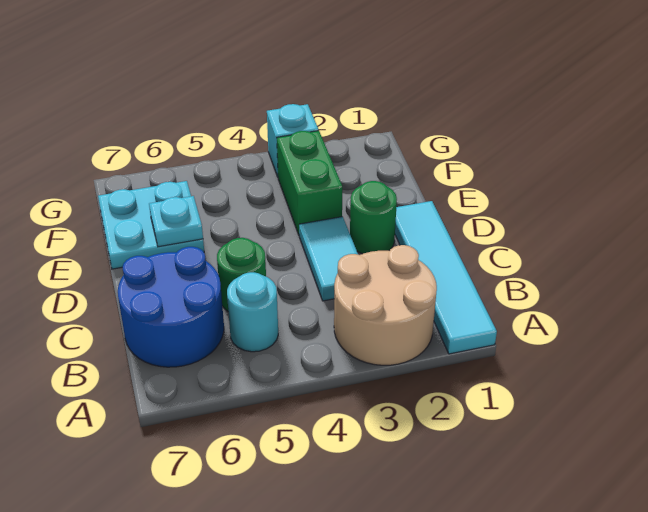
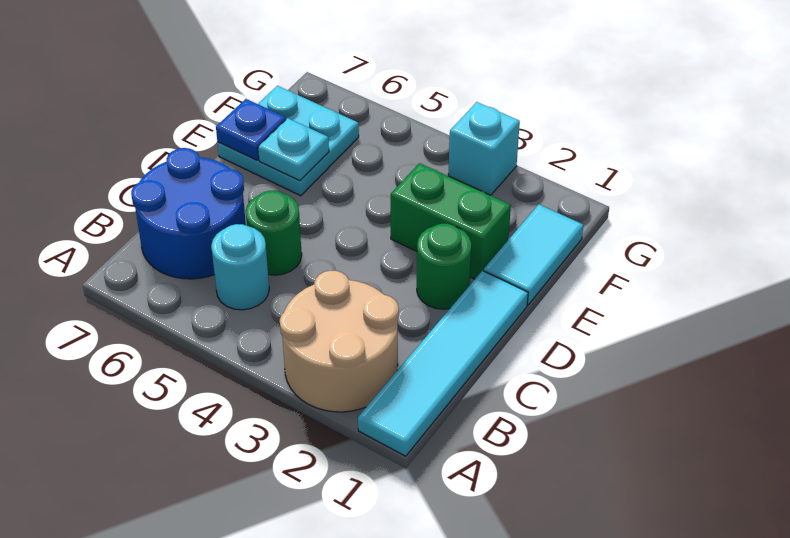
cyan 1x2 tile [299,217,358,301] -> cyan 1x2 tile moved to [484,204,583,305]
green 1x2 brick [277,131,342,235] -> green 1x2 brick turned to [391,163,511,279]
none -> blue 1x1 plate [216,99,286,160]

